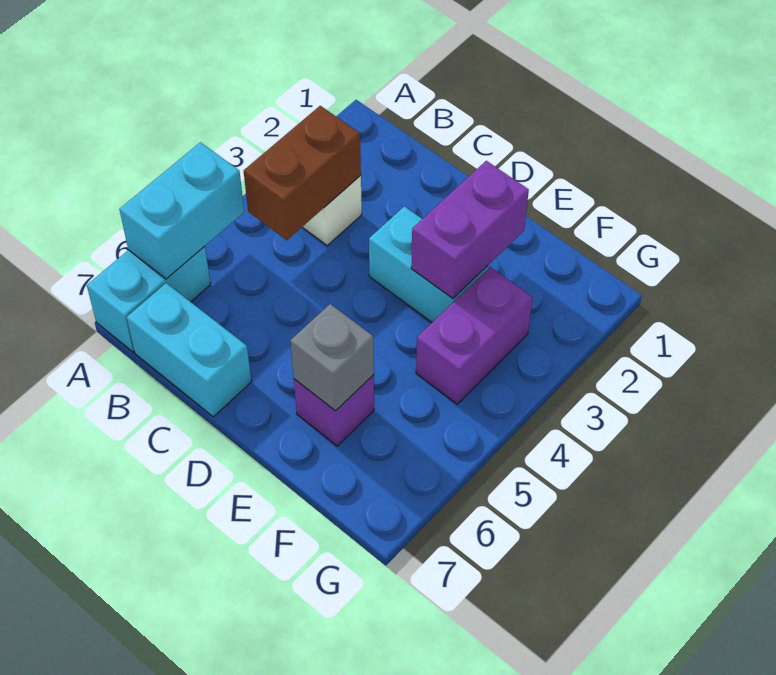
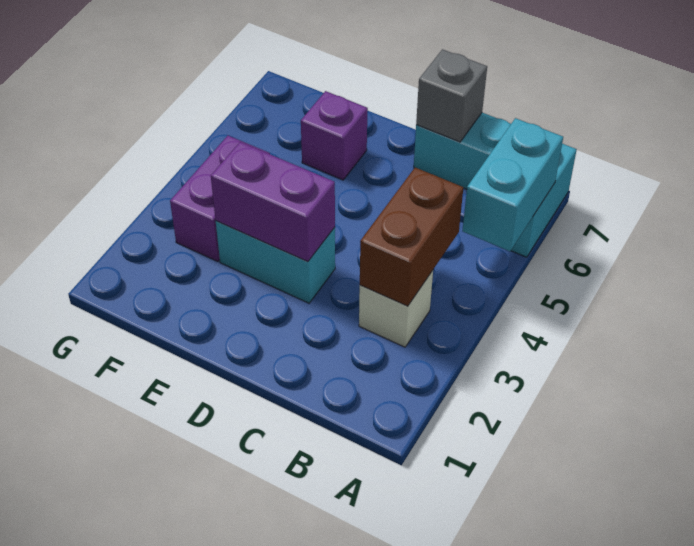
purple 1x2 brick [411,161,529,298] -> purple 1x2 brick turned to [211,142,335,262]
grey 1x1 brick [290,304,374,411] -> grey 1x1 brick moved to [416,49,487,142]

